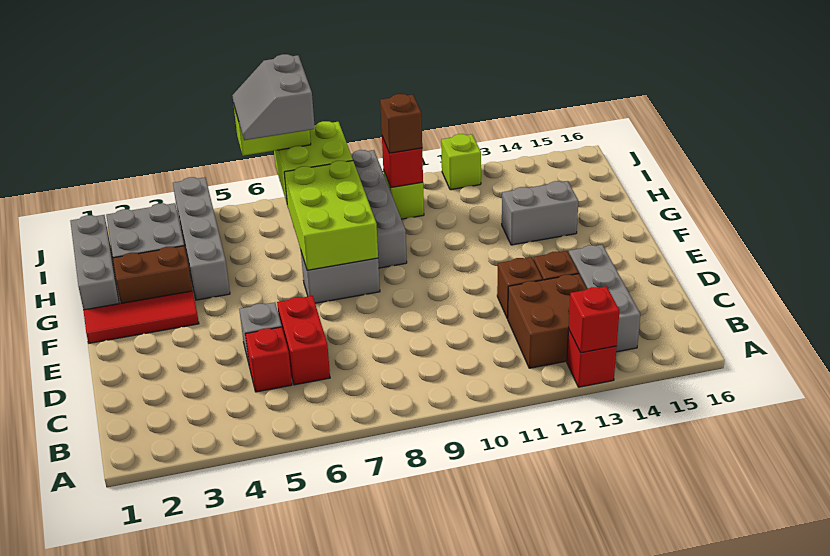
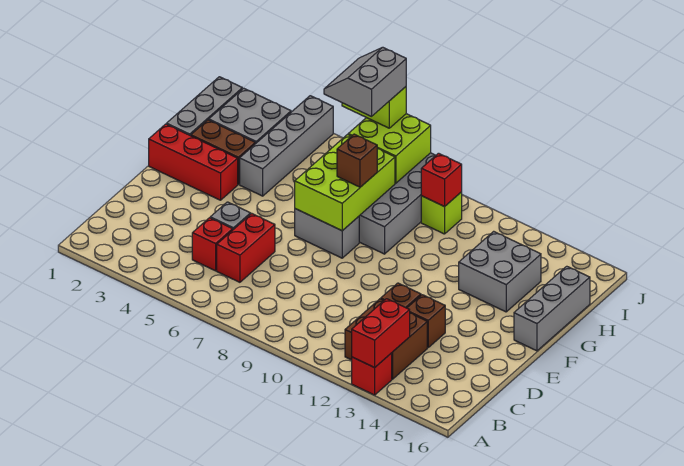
red 1x1 brick [569,286,620,353] -> red 1x2 brick [352,299,410,368]
grey 1x3 brick [569,245,640,352] -> grey 1x3 brick moved to [514,266,590,351]
red 1x3 tile [83,291,199,343] -> red 1x3 brick [149,124,238,200]
grey 1x2 brick [502,181,578,245] -> grey 2x2 brick [459,231,541,312]
brown 1x1 brick [380,94,422,153] -> brown 1x1 brick moved to [337,134,377,187]
lime 1x1 brick [441,134,481,190] -> none

